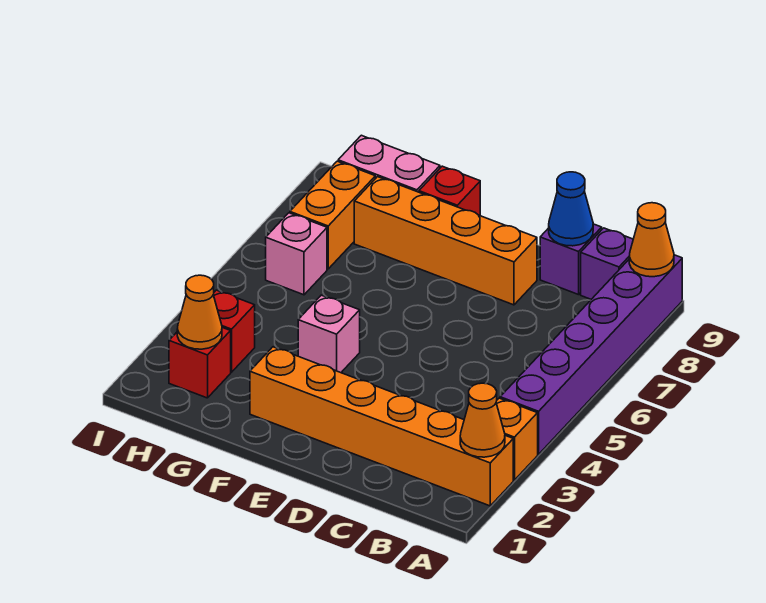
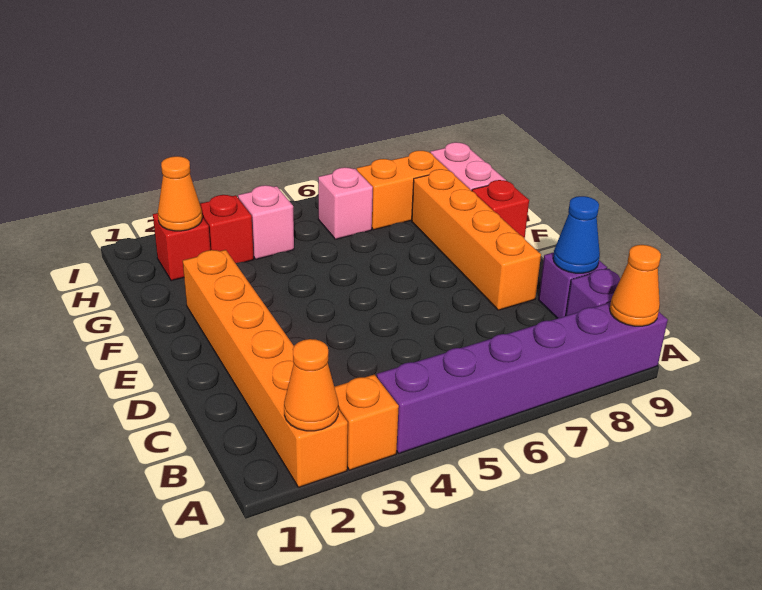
pink 1x1 brick [298,295,360,373] -> pink 1x1 brick moved to [238,185,294,259]

